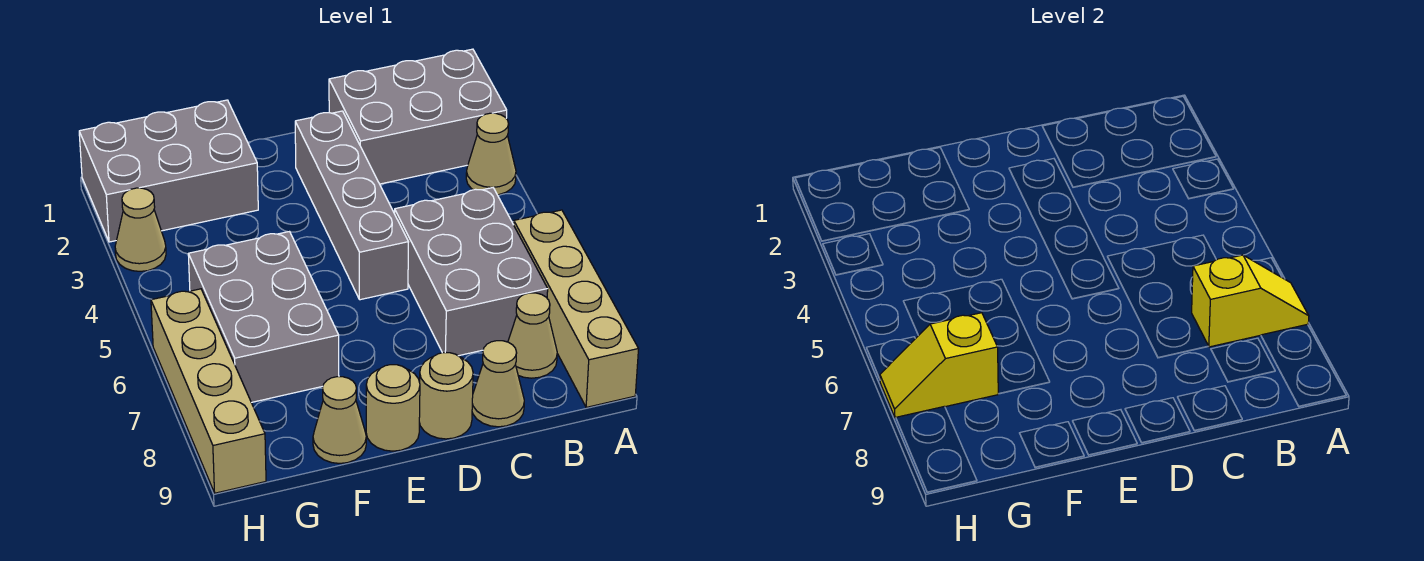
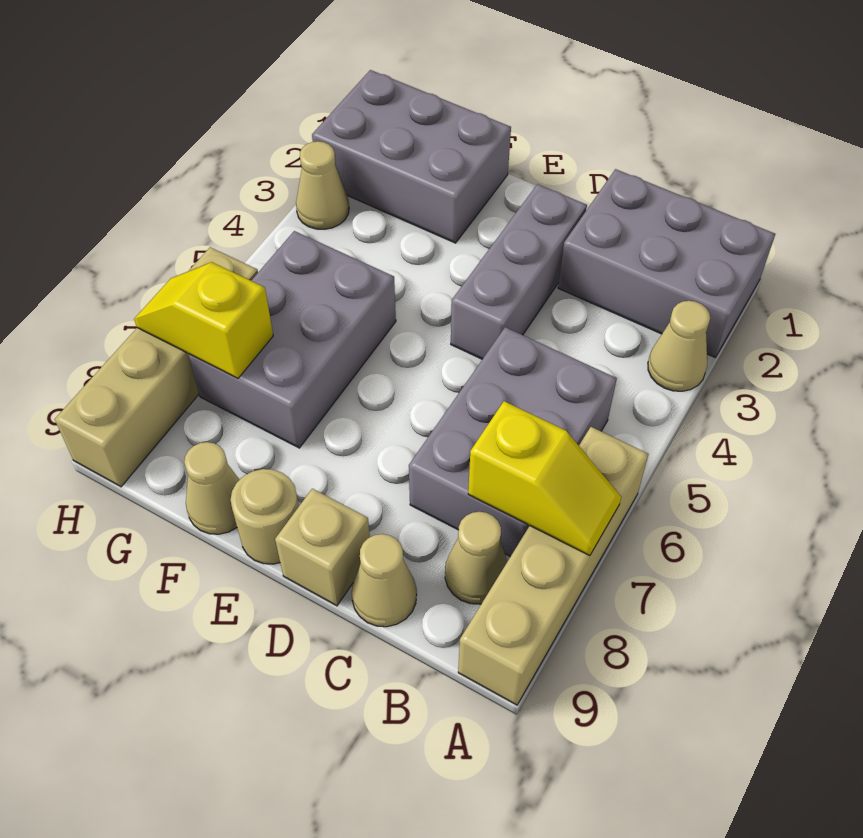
grey 1x4 brick [295,111,408,300] -> grey 1x3 brick [451,184,587,359]
tan 1x1 round brick [419,353,473,439] -> tan 1x1 brick [275,489,370,606]

